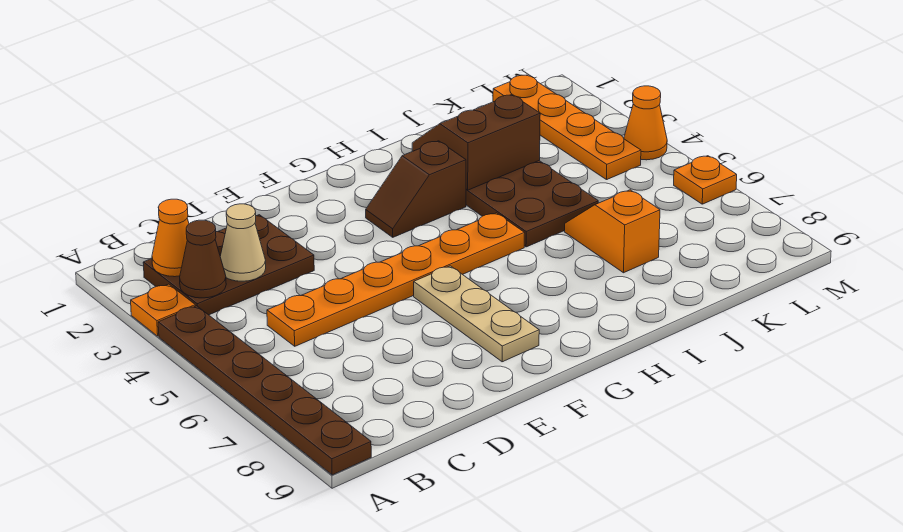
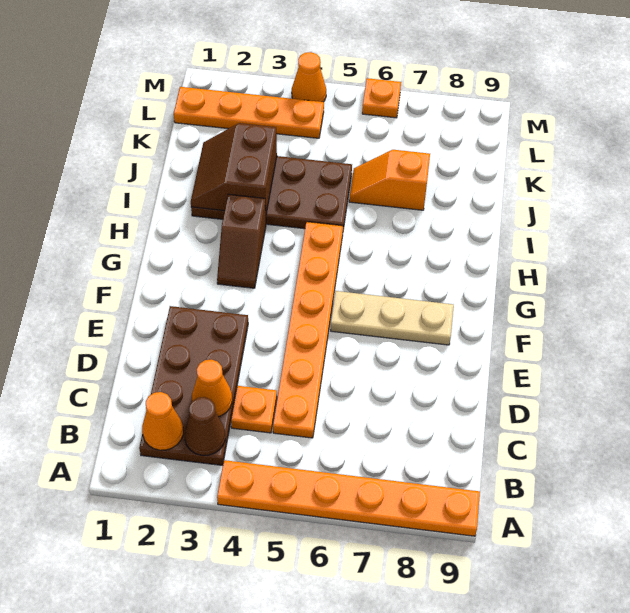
orange 1x1 plate [131,284,195,336] -> orange 1x1 plate moved to [231,386,277,433]
brown 1x6 plate [158,306,371,475] -> orange 1x6 plate [217,460,480,536]
brown 2x3 plate [143,215,314,315] -> brown 2x4 plate [139,306,248,465]
tan 1x1 cone [220,204,266,281] -> orange 1x1 cone [192,360,232,417]

